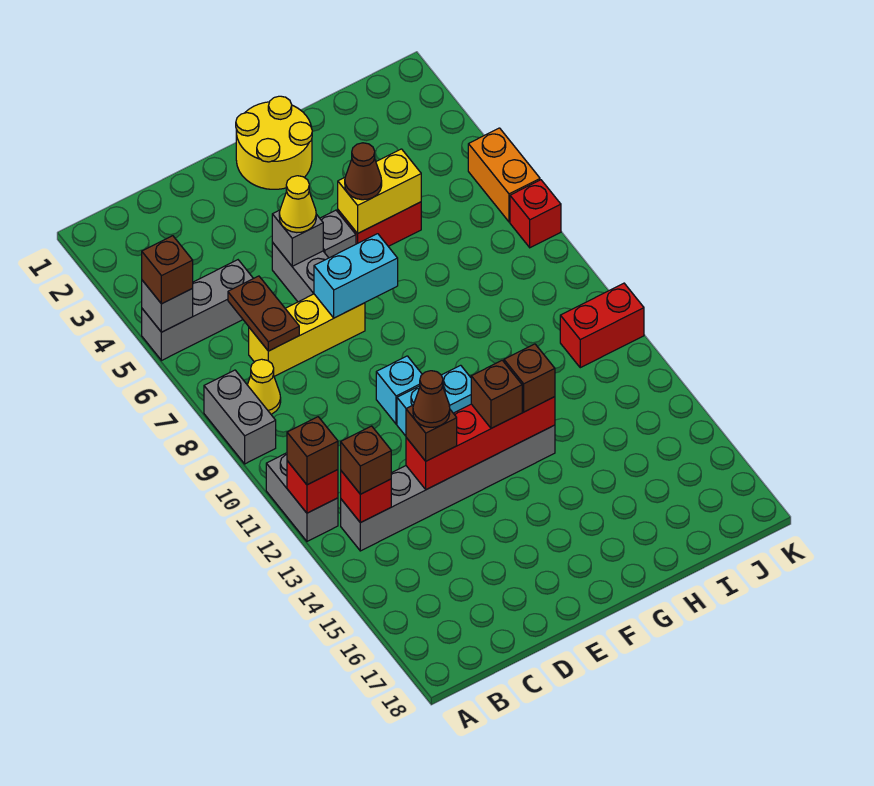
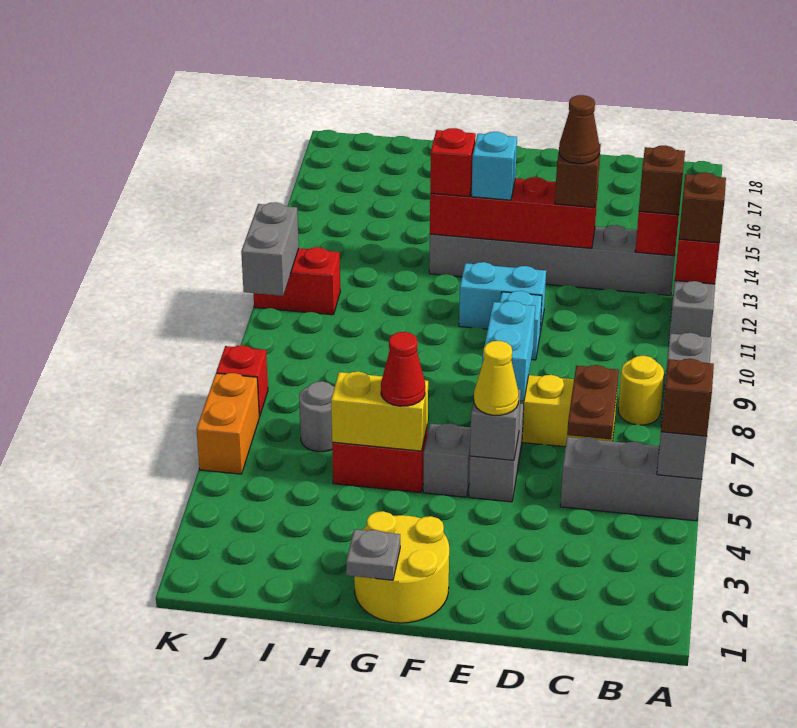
yellow 1x1 cone [248,359,281,414] -> yellow 1x1 round brick [618,356,664,425]
cyan 1x2 brick [314,234,398,318] -> cyan 1x2 brick turned to [482,301,535,401]
brown 1x1 brick [471,360,522,428] -> cyan 1x1 brick [472,132,517,200]
none -> grey 1x1 plate [346,529,400,580]
brown 1x1 cone [345,143,382,200] -> red 1x1 cone [381,332,425,406]
brown 1x1 brick [504,344,555,412] -> red 1x1 brick [430,128,476,197]
none -> grey 1x1 round brick [299,381,335,452]
none -> grey 1x2 brick [241,202,299,296]

